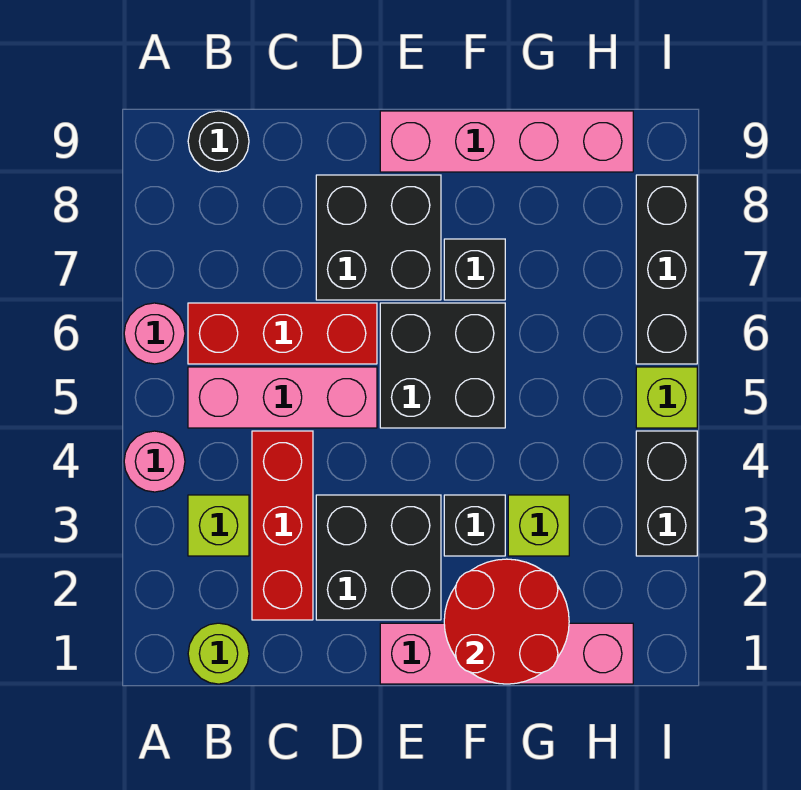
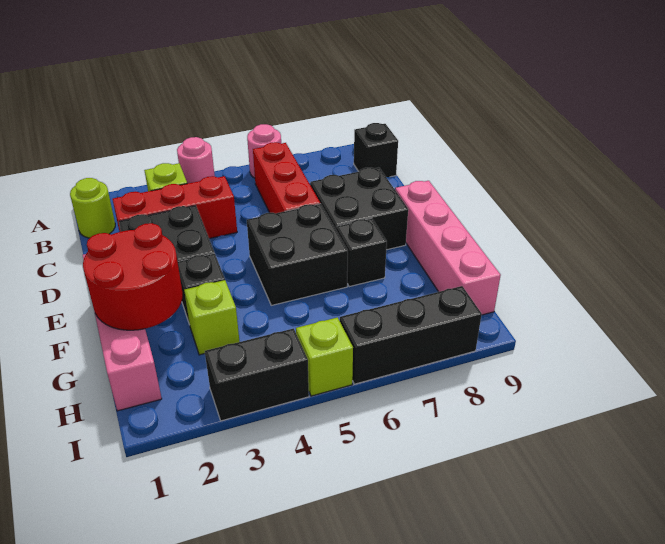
pink 1x3 brick [188,367,377,428] -> none
black 1x1 round brick [188,111,249,172] -> black 1x1 brick [354,123,398,177]

